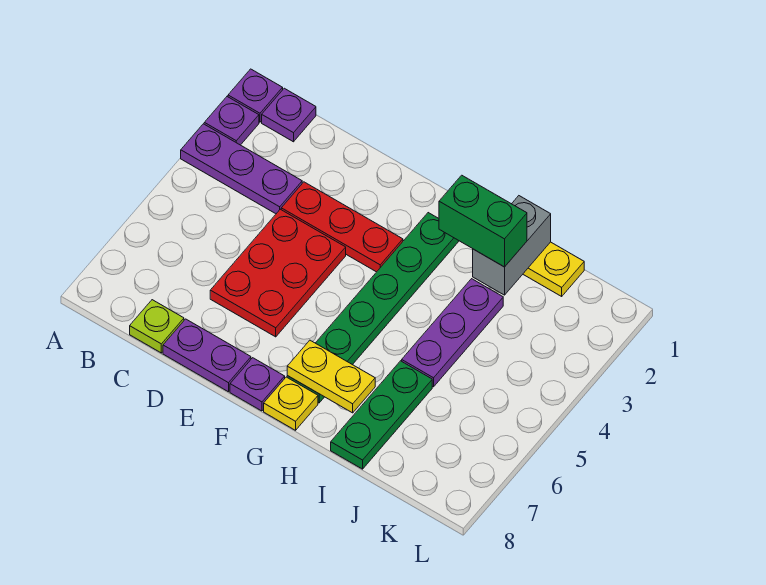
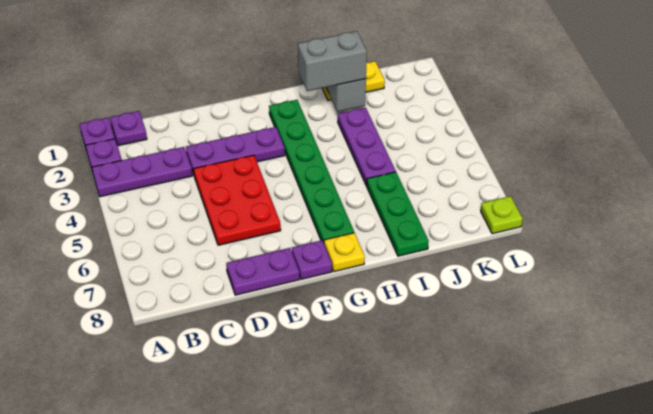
lime 1x1 plate [130,300,184,353] -> lime 1x1 plate moved to [481,196,523,234]
red 1x3 plate [281,182,403,272] -> purple 1x3 plate [186,127,285,174]
yellow 1x2 plate [287,340,375,413] -> none
green 1x2 brick [439,175,527,267] -> grey 1x2 brick [298,31,367,91]

